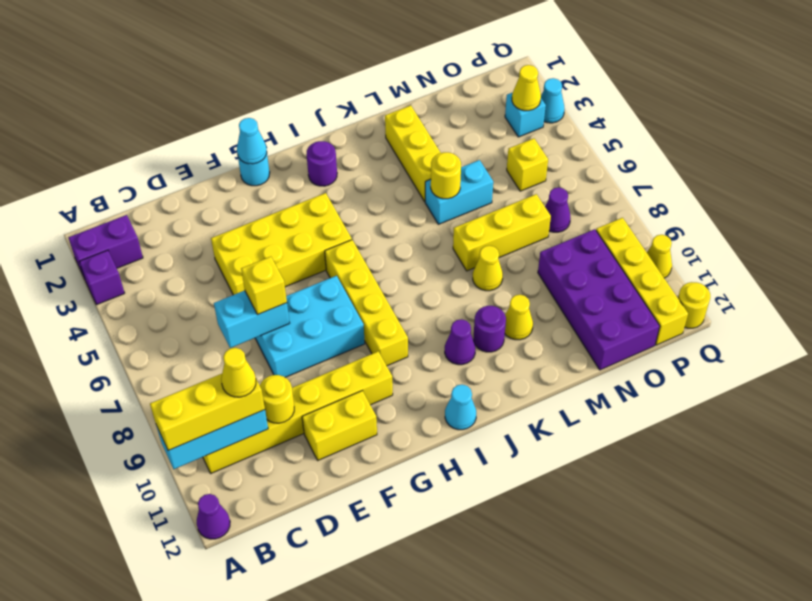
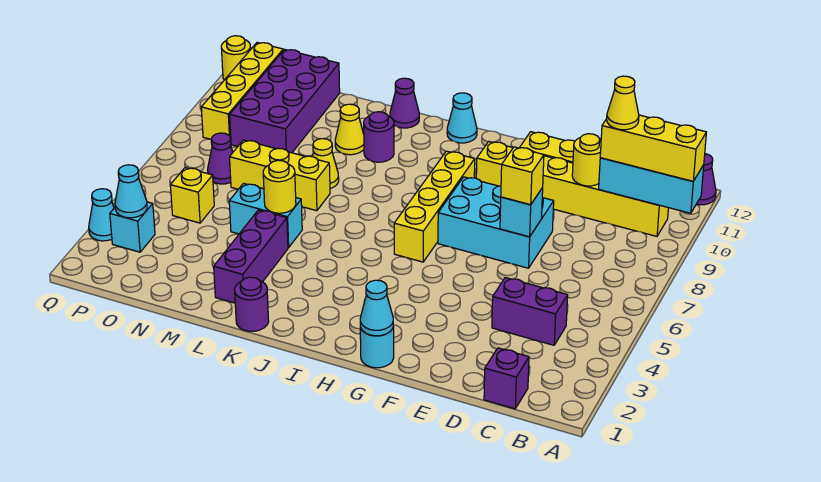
purple 1x2 brick [68,215,143,279] -> purple 1x2 brick moved to [492,278,568,345]
purple 1x1 brick [79,250,124,305] -> purple 1x1 brick moved to [484,348,529,409]
cyan 1x2 brick [214,291,290,348] -> cyan 1x1 brick [500,188,543,237]
yellow 2x4 brick [211,193,352,295] -> none
purple 1x1 round brick [306,141,337,186] -> purple 1x1 round brick moved to [235,277,269,331]
purple 1x1 cone [445,319,475,365] -> purple 1x1 cone moved to [390,78,419,128]
yellow 1x3 brick [385,105,441,202] -> purple 1x3 brick [214,210,288,303]
yellow 1x1 cone [512,65,541,111] -> cyan 1x1 cone [115,165,147,218]
yellow 1x1 cone [647,235,672,278] -> none

